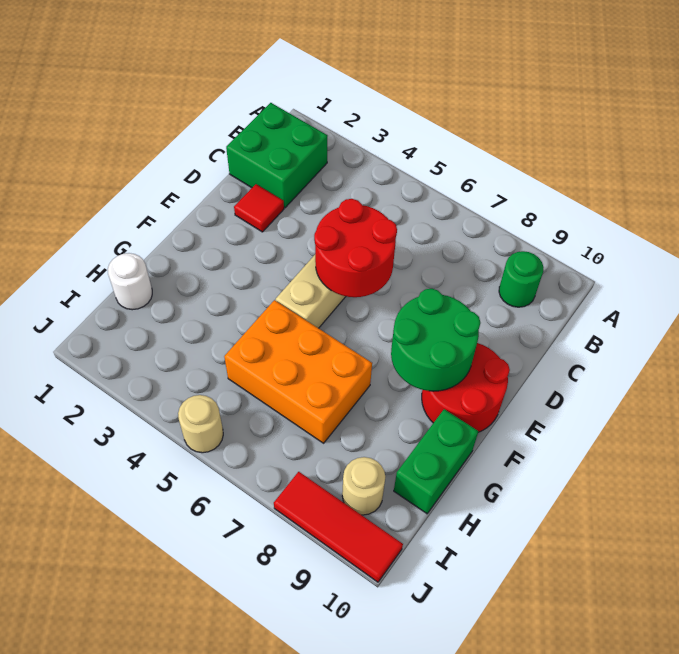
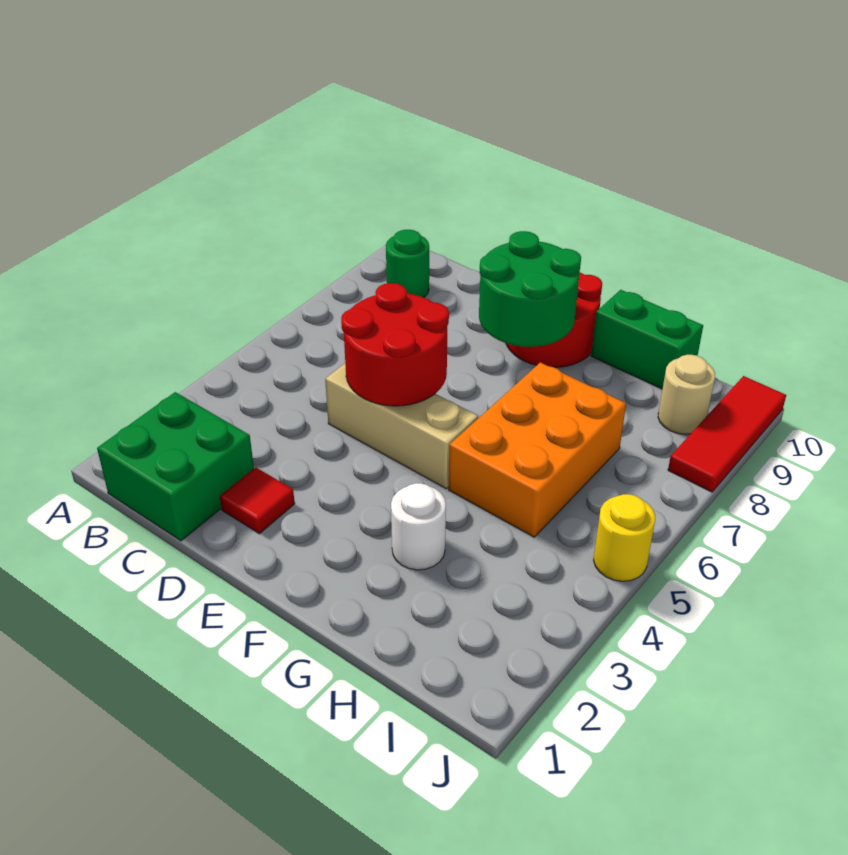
white 1x1 round brick [108,253,152,310] -> white 1x1 round brick moved to [391,483,446,570]
tan 1x1 round brick [178,395,223,453] -> yellow 1x1 round brick [594,494,655,581]

